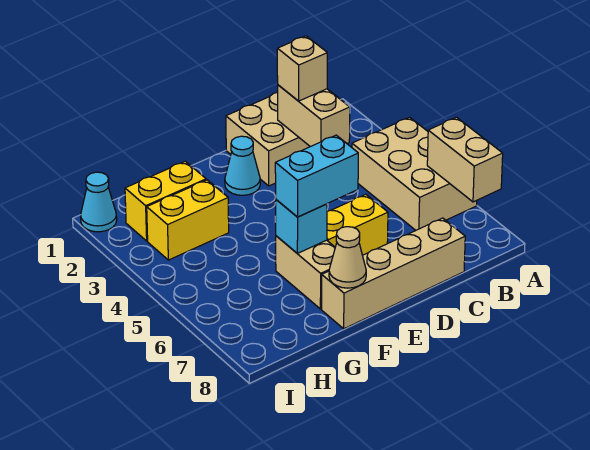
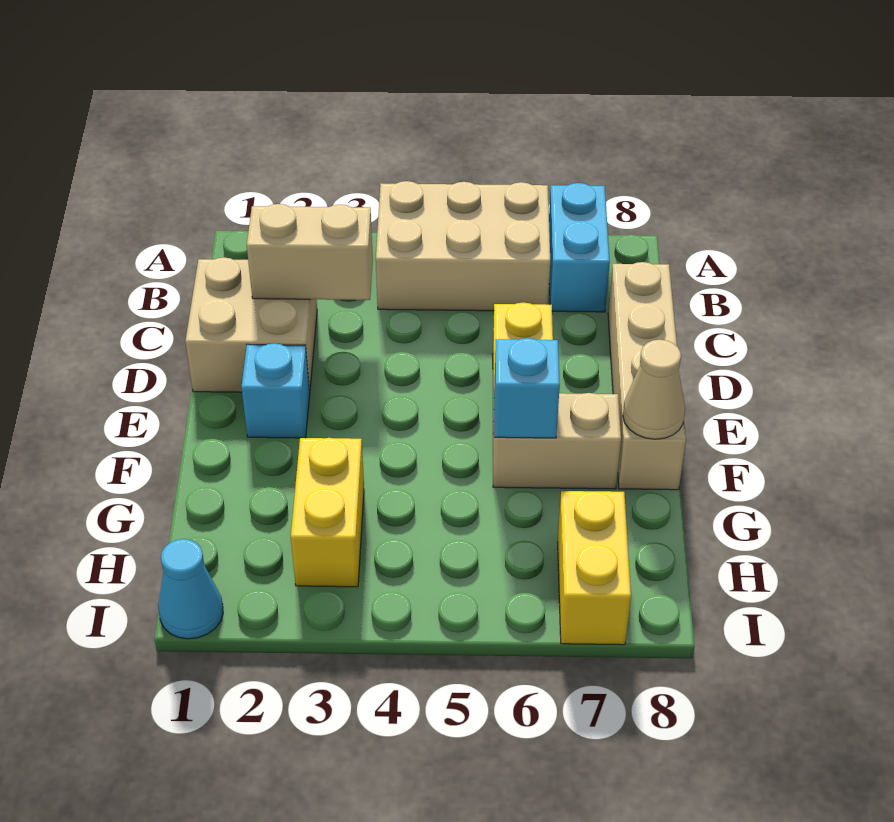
tan 1x2 brick [427,117,503,202] -> none
tan 1x1 brick [277,36,327,101] -> none
cyan 1x1 cone [225,136,260,195] -> cyan 1x1 brick [241,343,310,438]
cyan 1x2 brick [275,135,358,217] -> cyan 1x2 brick moved to [549,183,610,312]
yellow 1x2 brick [125,161,206,241] -> yellow 1x2 brick moved to [558,491,631,645]

